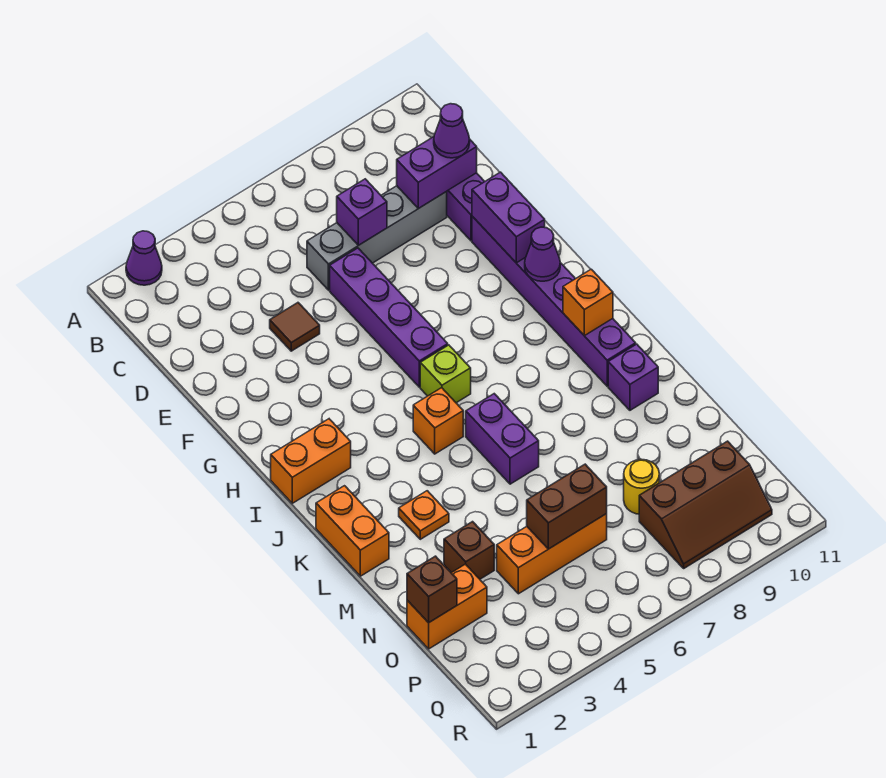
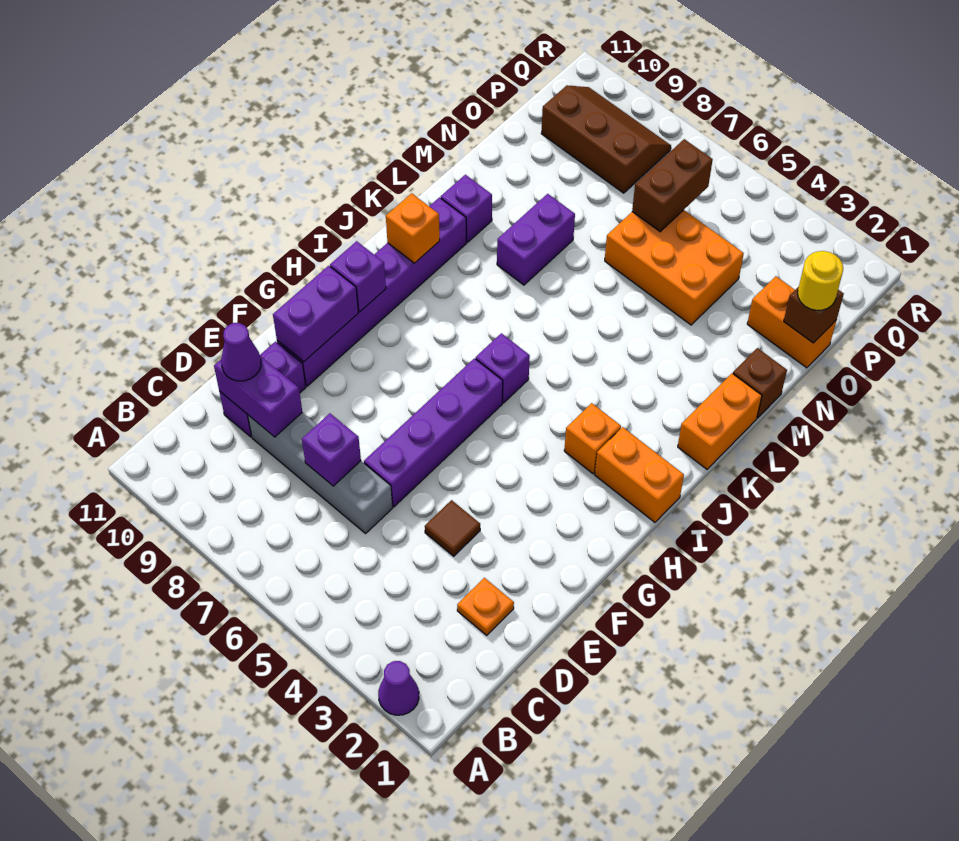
purple 1x1 cone [525,227,560,281] -> purple 1x1 brick [330,241,386,312]
lime 1x1 brick [420,345,471,403] -> purple 1x1 brick [476,333,530,403]
orange 1x1 brick [413,388,463,454] -> orange 1x1 brick moved to [564,403,621,474]
purple 1x2 brick [466,394,539,484] -> purple 1x2 brick moved to [497,194,575,285]
orange 1x1 plate [399,491,449,539] -> orange 1x1 plate moved to [457,578,514,635]
brown 1x1 brick [444,522,494,579] -> brown 1x1 brick moved to [733,348,787,418]
orange 1x3 brick [497,514,607,594] -> orange 2x3 brick [605,210,744,325]
brown 1x2 brick [527,464,607,549] -> brown 1x2 brick turned to [632,139,713,232]
yellow 1x1 round brick [624,459,659,514] -> yellow 1x1 round brick moved to [798,251,843,310]

